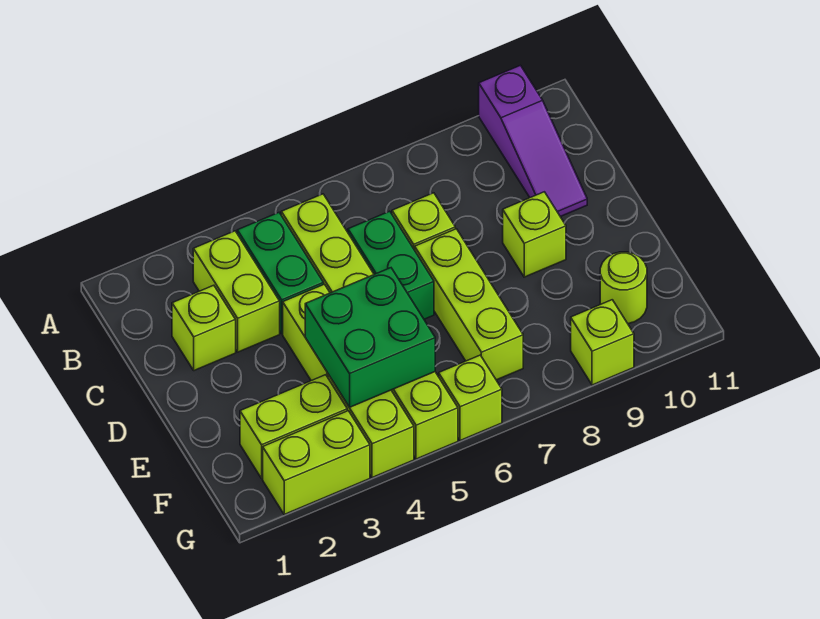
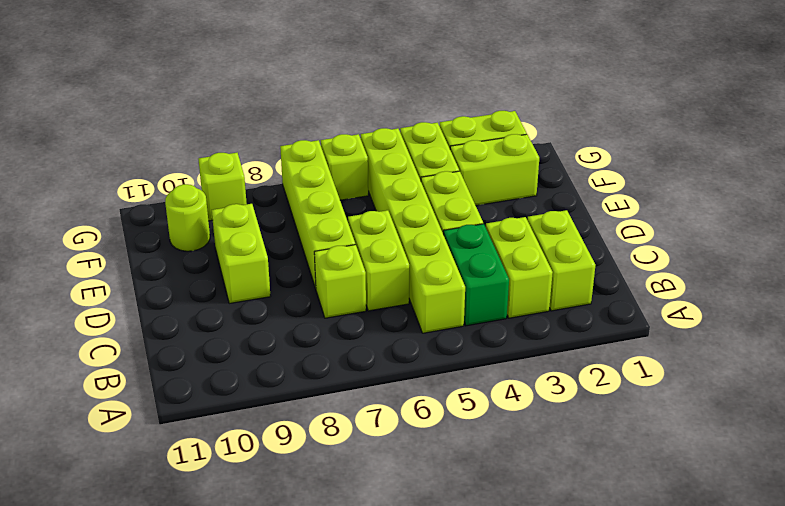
purple 1x3 slope [479,65,587,217] -> none
lime 1x1 brick [172,285,236,371] -> lime 1x2 brick [527,210,595,311]
green 1x2 brick [348,211,434,319] -> lime 1x2 brick [348,210,409,311]
lime 1x3 brick [415,229,523,380] -> lime 1x4 brick [280,140,355,288]
lime 1x1 brick [503,192,566,277] -> lime 1x2 brick [212,204,270,303]
green 2x2 brick [305,268,435,407] -> none

